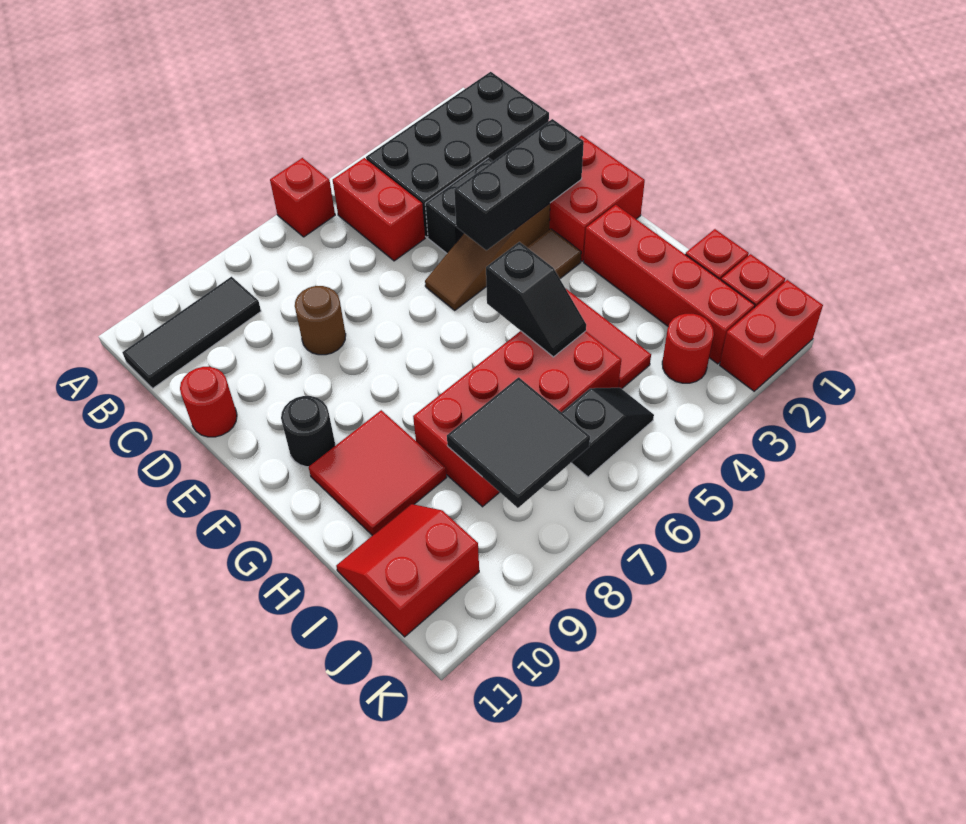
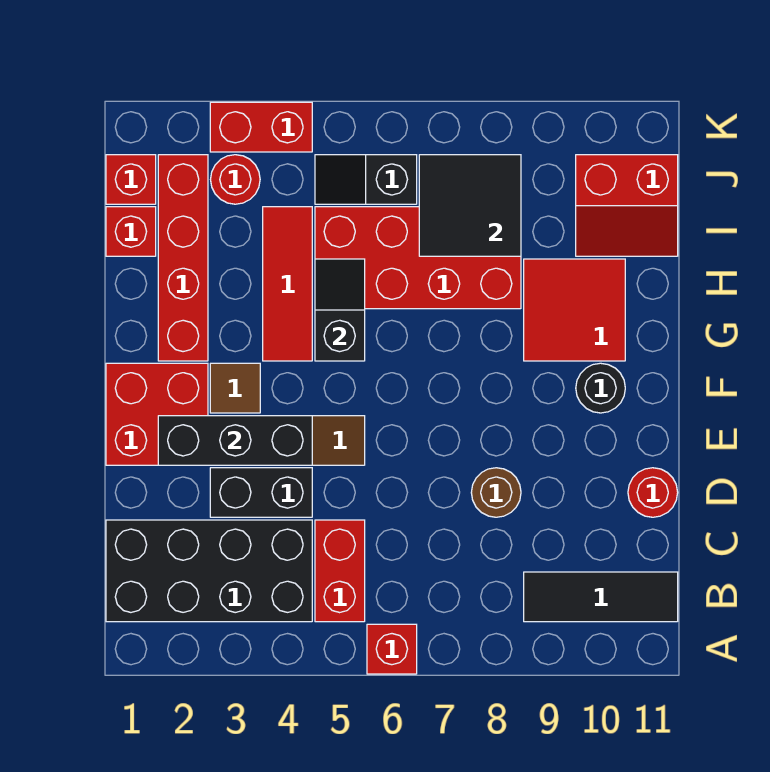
red 1x2 brick [720,280,823,391] -> red 1x2 brick moved to [210,102,312,152]

